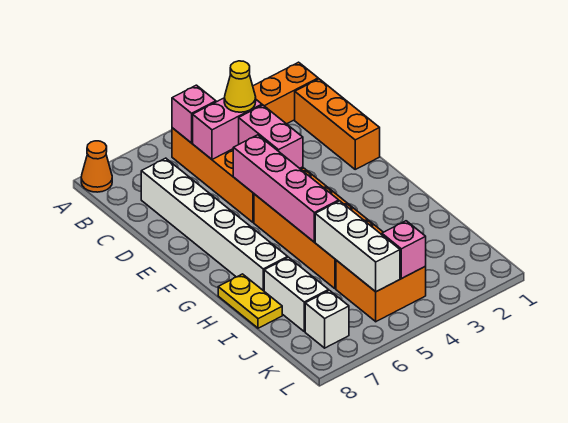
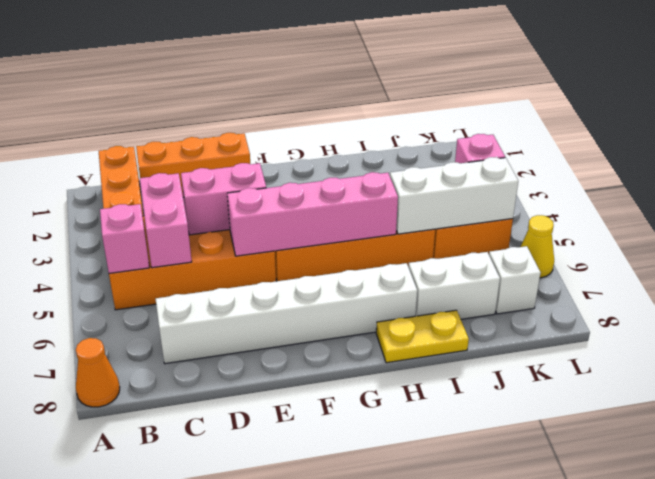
yellow 1x1 cone [224,61,256,112] -> yellow 1x1 cone moved to [521,215,554,278]

